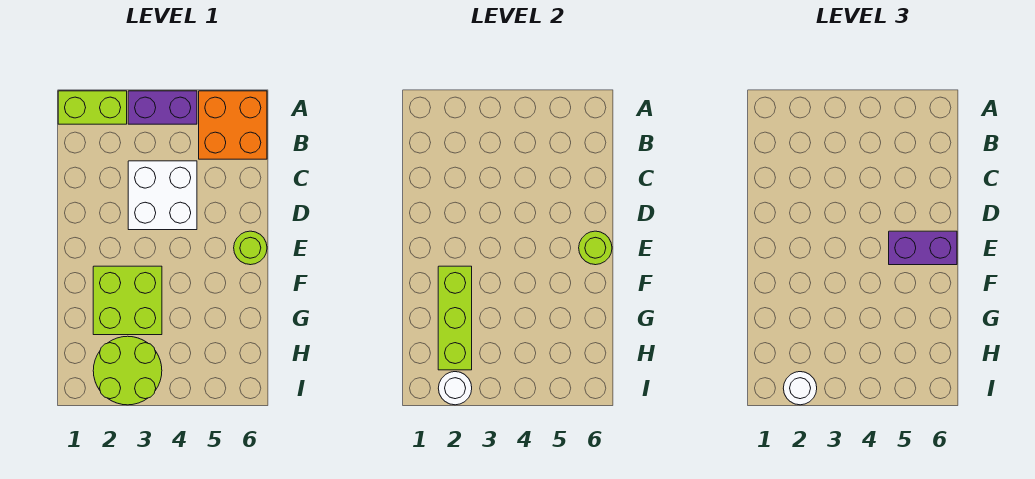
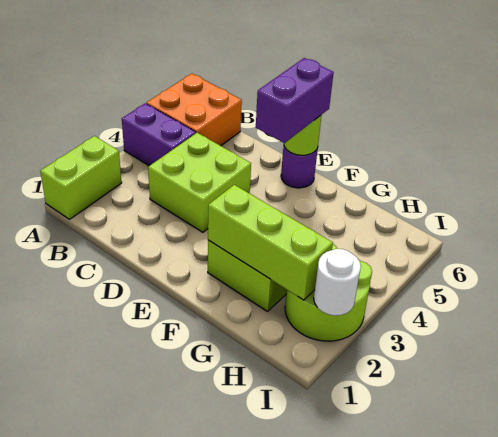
purple 1x2 brick [128,91,197,124] -> purple 1x2 brick turned to [122,103,196,166]
white 2x2 brick [128,161,197,230] -> lime 2x2 brick [148,133,251,232]
lime 1x1 round brick [234,231,267,265] -> purple 1x1 round brick [281,145,318,188]
white 1x1 round brick [783,372,817,405] -> none

